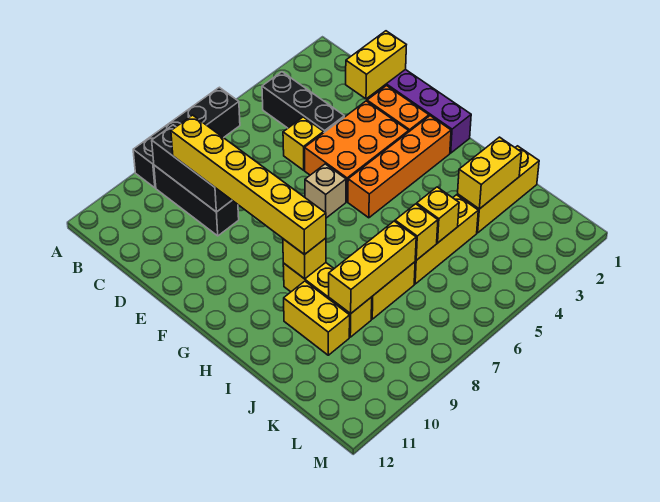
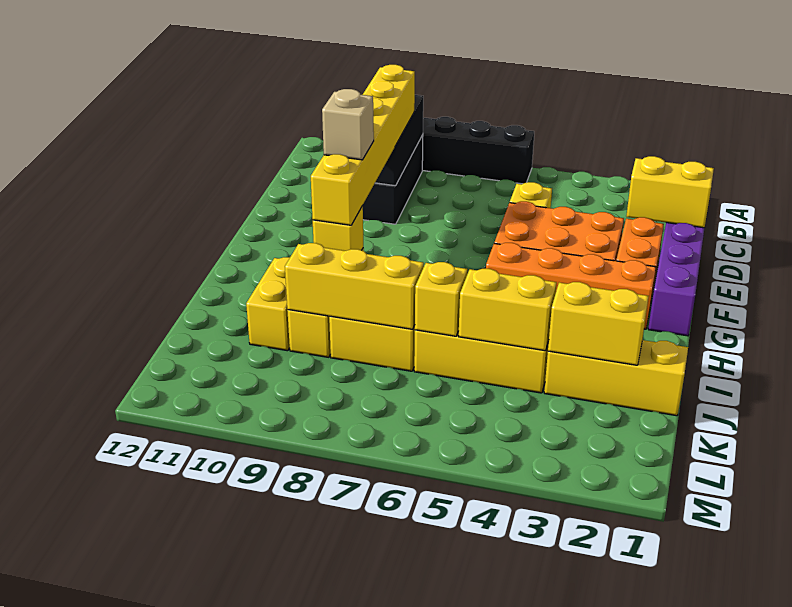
black 1x3 brick [262,72,344,132] -> none
tan 1x1 brick [305,164,346,218] -> tan 1x1 brick moved to [322,89,374,160]
yellow 1x1 brick [417,187,459,243] -> yellow 1x2 brick [459,269,557,351]

